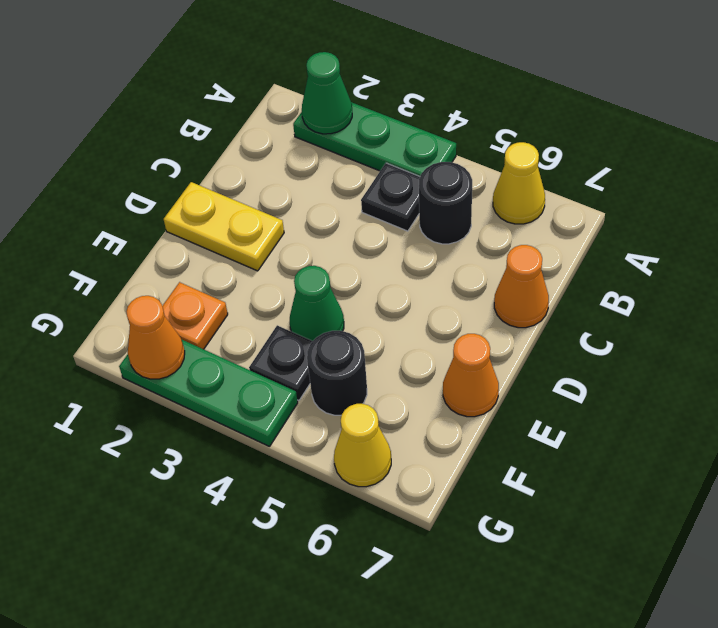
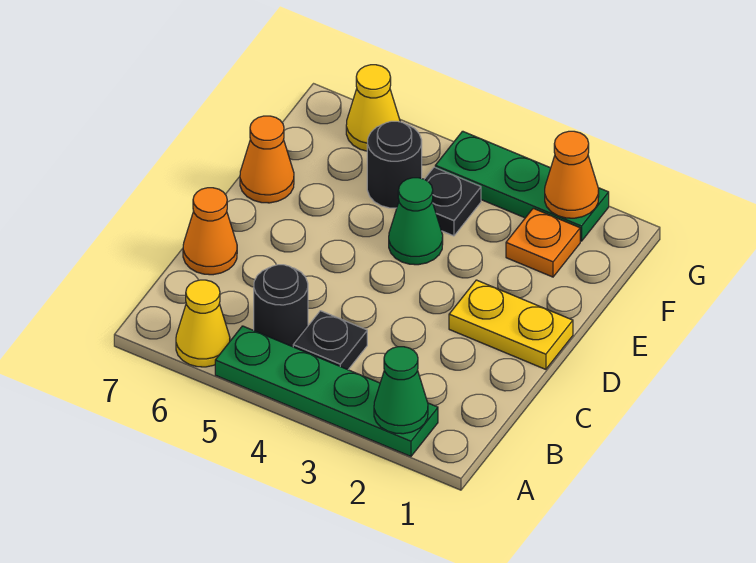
green 1x3 plate [293,102,456,176] -> green 1x4 plate [215,326,438,456]

